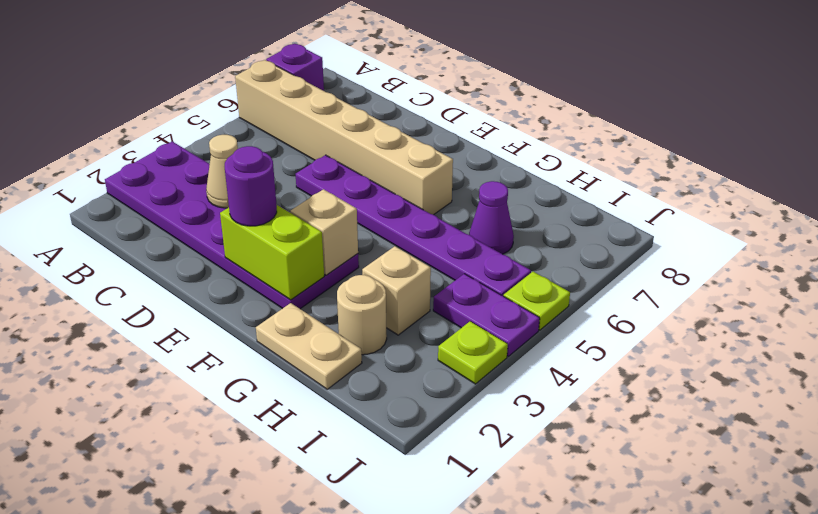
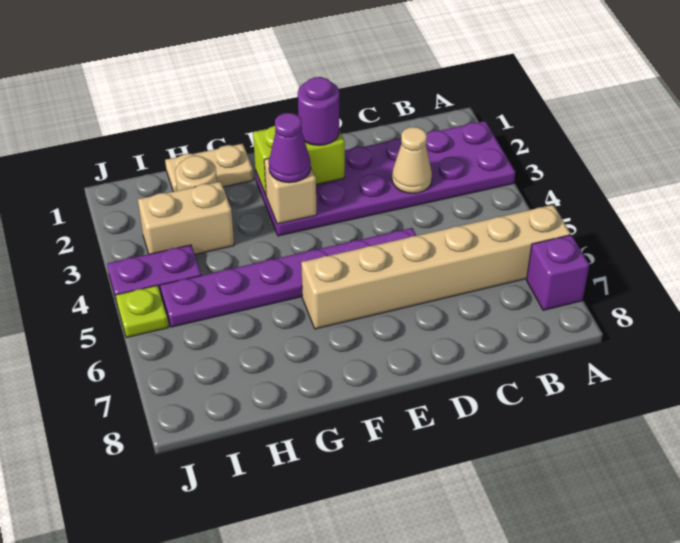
tan 1x1 brick [362,246,431,335] -> tan 1x2 brick [138,182,234,254]
purple 1x1 cone [469,181,514,254] -> purple 1x1 cone moved to [269,113,311,183]
lime 1x1 plate [438,321,508,384] -> none

